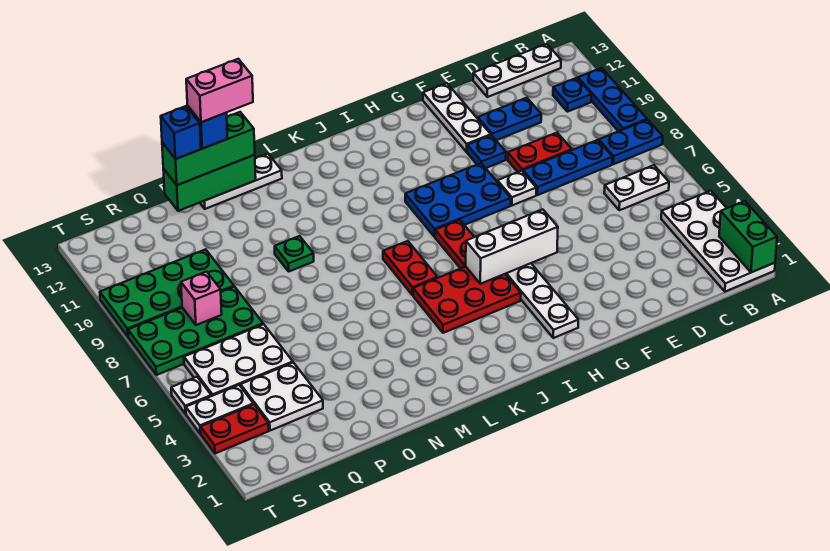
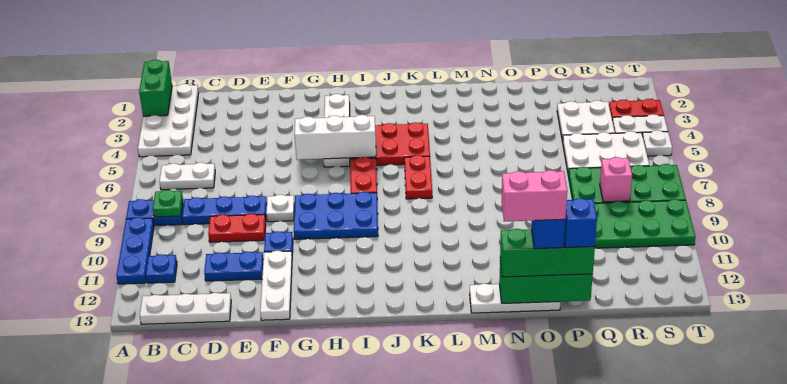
green 1x1 plate [275,236,314,271] -> green 1x1 plate moved to [153,190,183,217]

